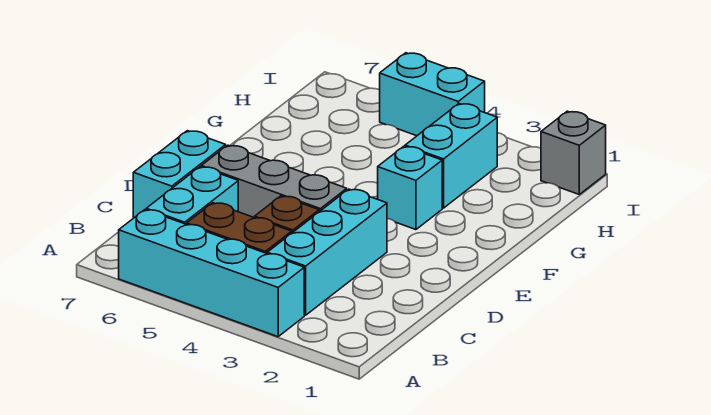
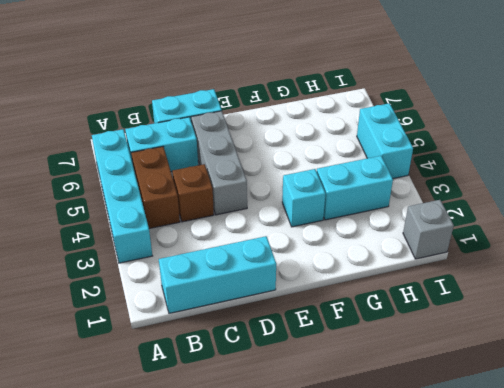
cyan 1x3 brick [267,189,387,315] -> cyan 1x3 brick moved to [159,236,276,313]

